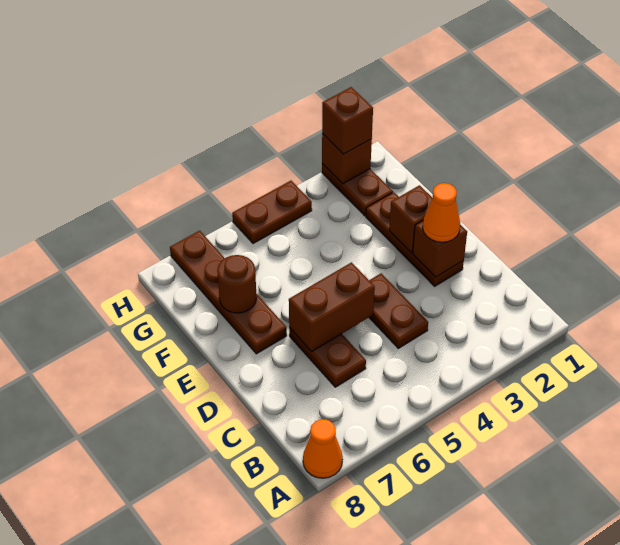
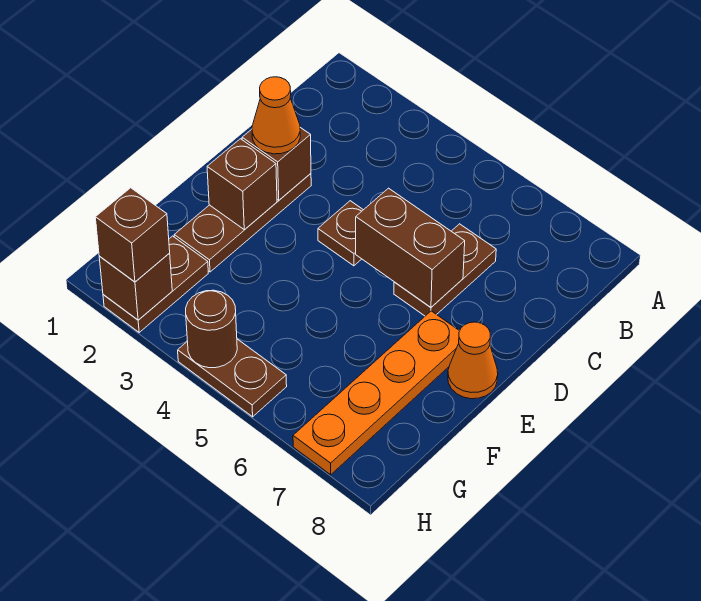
orange 1x1 cone [303,419,343,478] -> orange 1x1 cone moved to [448,322,498,399]
brown 1x2 plate [369,273,428,348] -> brown 1x1 plate [318,201,363,266]
brown 1x4 plate [170,231,287,354] -> orange 1x4 plate [293,311,459,475]
brown 1x1 round brick [217,255,257,313] -> brown 1x1 round brick moved to [186,290,237,368]

